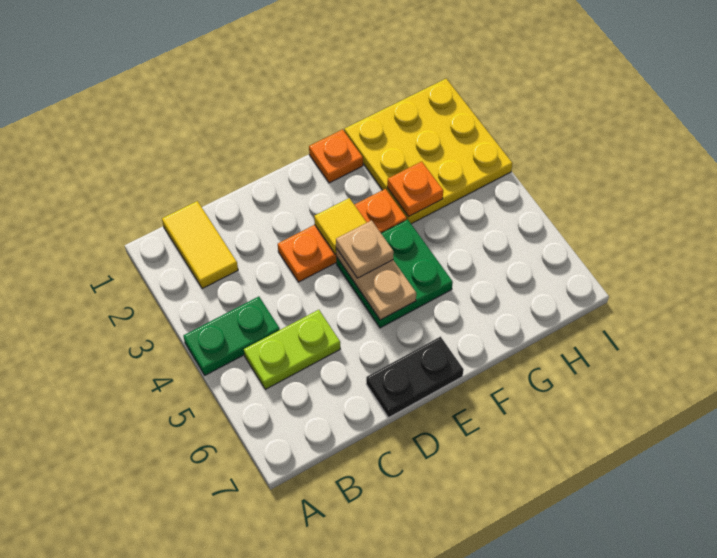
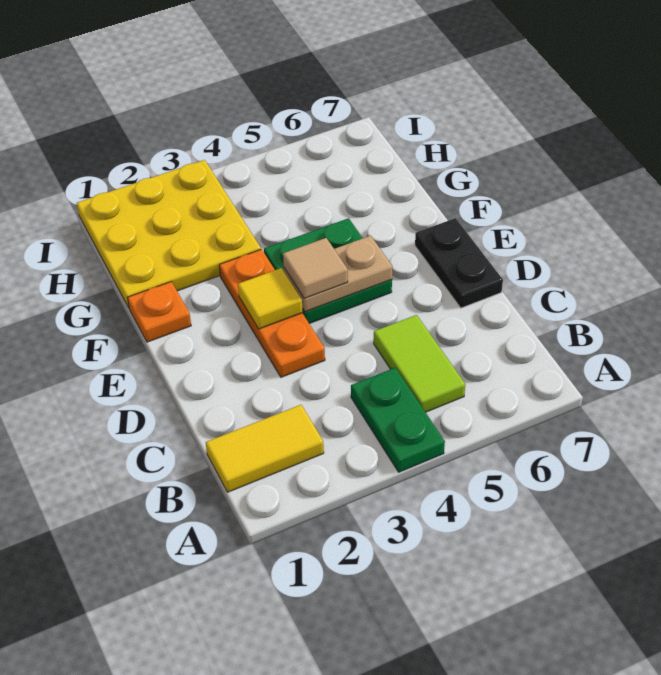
lime 1x2 plate [244,310,340,389] -> lime 1x2 tile [374,315,465,412]
tan 1x1 plate [336,220,394,278] -> tan 1x1 tile [283,238,348,298]
orange 1x1 plate [387,161,443,217] -> none

